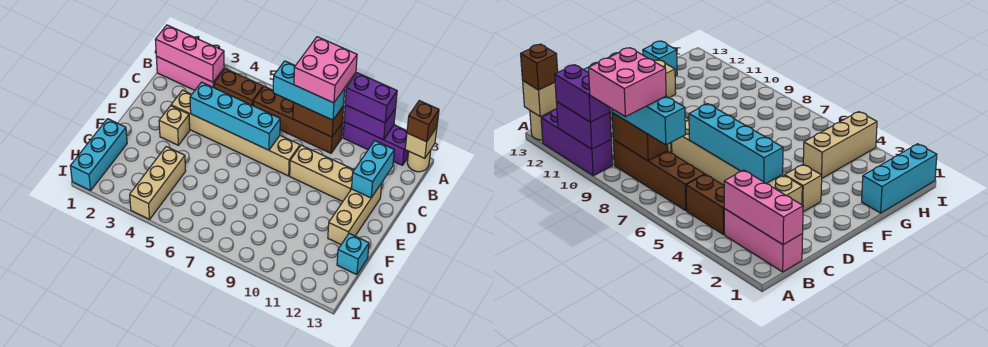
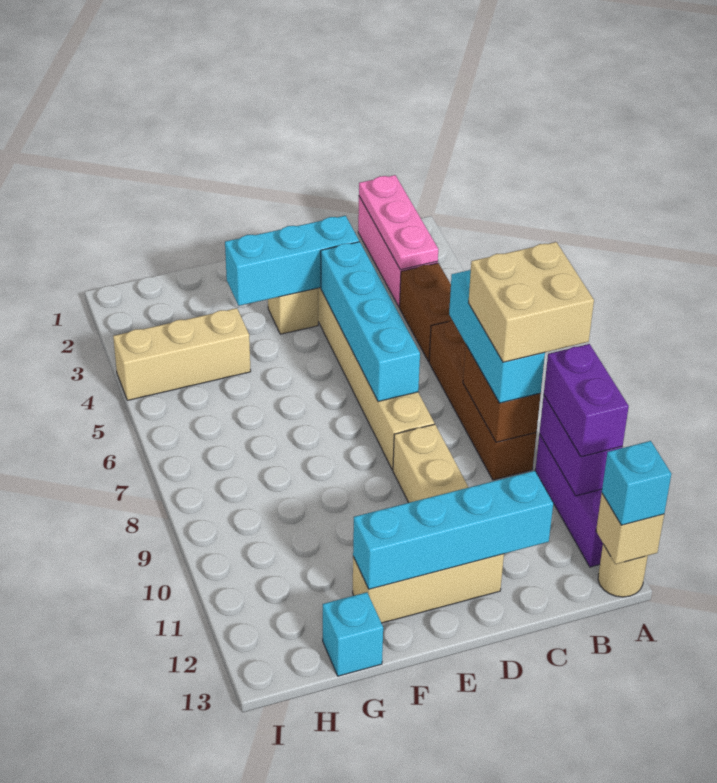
pink 2x2 brick [294,37,357,103] -> tan 2x2 brick [469,242,594,362]
brown 1x1 brick [407,101,439,142] -> cyan 1x1 brick [602,441,671,525]
pink 1x3 brick [155,25,224,82] -> pink 1x3 plate [359,175,438,270]
cyan 1x2 brick [352,141,394,198] -> cyan 1x4 brick [353,471,553,589]
cyan 1x3 brick [70,119,127,191] -> cyan 1x3 brick moved to [225,216,359,306]

